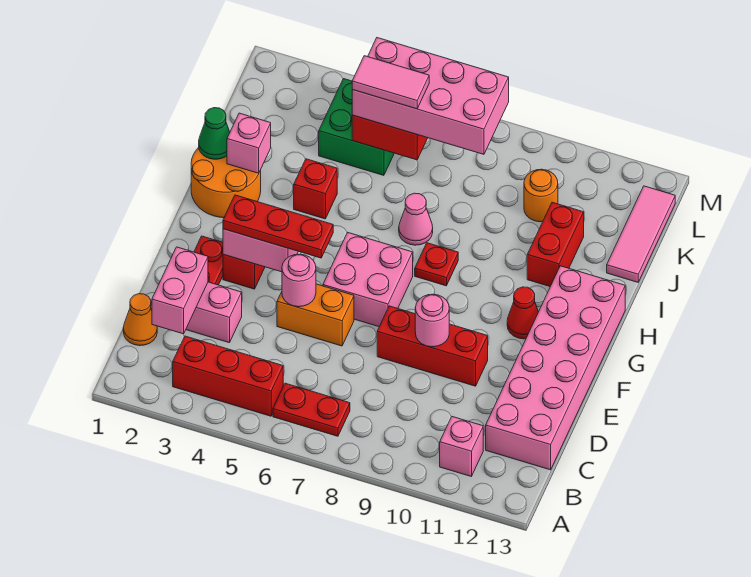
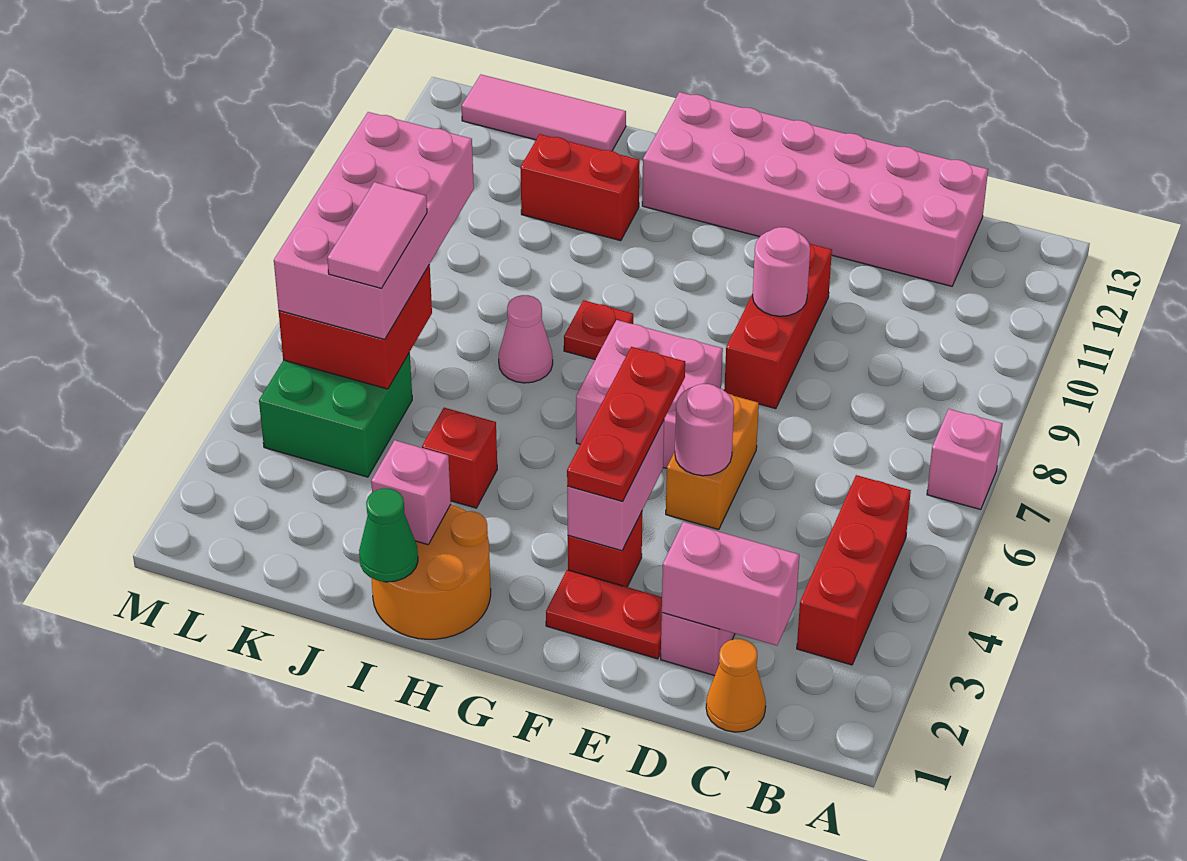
red 1x2 plate [273,383,350,436] -> none
pink 1x1 brick [440,417,483,476] -> pink 1x1 brick moved to [927,409,1002,510]
red 1x1 cone [507,287,538,339] -> none
orange 1x1 round brick [524,169,558,222] -> none

